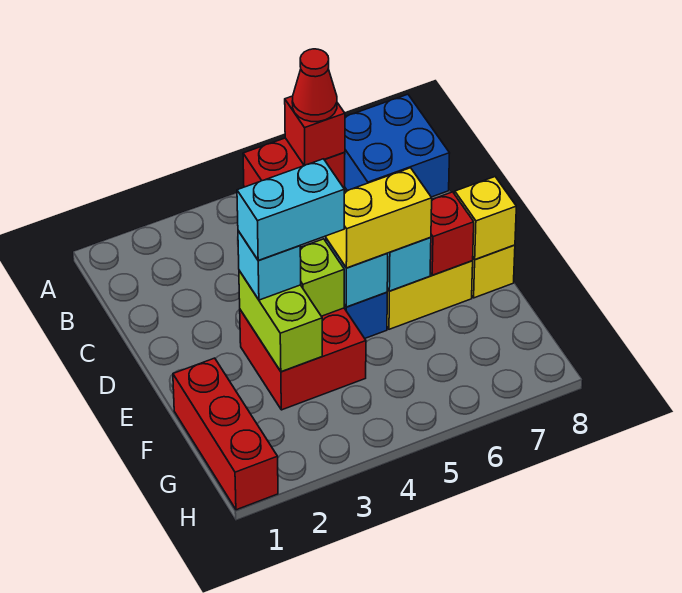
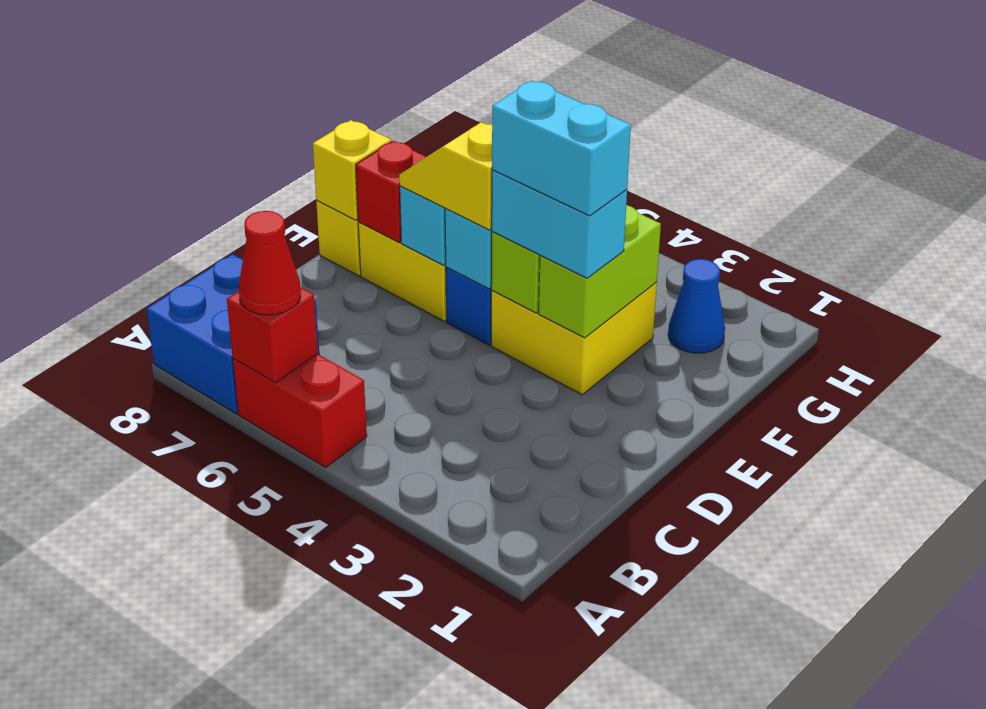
red 2x2 brick [240,308,366,410] -> yellow 2x2 brick [491,282,657,395]
cyan 1x1 brick [238,231,301,300] -> cyan 1x2 brick [492,170,627,278]
yellow 1x2 brick [326,168,432,268] -> yellow 1x2 slope [399,122,492,230]
red 1x3 brick [173,358,278,510] -> none
none -> blue 1x1 cone [668,259,725,353]

